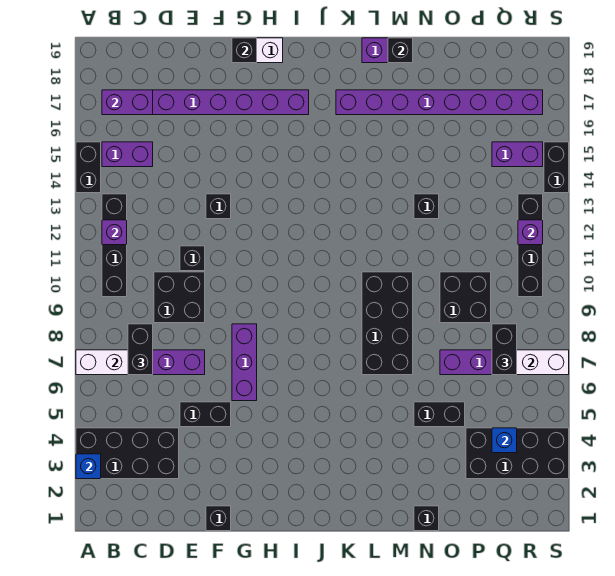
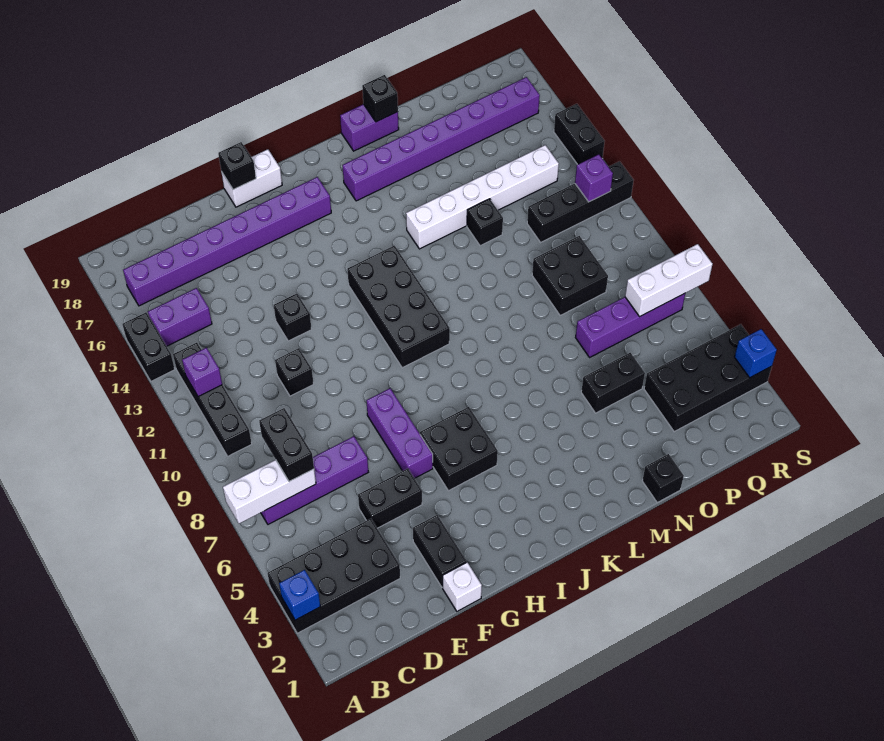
purple 1x2 brick [102,90,153,115] -> none
black 2x2 brick [154,272,205,323] -> black 2x2 brick moved to [420,407,498,491]
black 1x1 brick [206,506,231,531] -> white 1x1 brick [443,562,482,611]
black 2x4 brick [362,272,413,375] -> black 2x4 brick moved to [347,246,450,368]
none -> white 1x6 brick [406,145,559,249]
blue 1x1 brick [492,428,517,453] -> blue 1x1 brick moved to [735,329,777,378]
black 1x2 brick [492,324,517,375] -> black 1x2 brick moved to [413,515,467,587]
purple 1x2 brick [492,142,543,167] -> none
black 1x4 brick [518,194,543,297] -> black 1x4 brick turned to [527,161,634,242]

